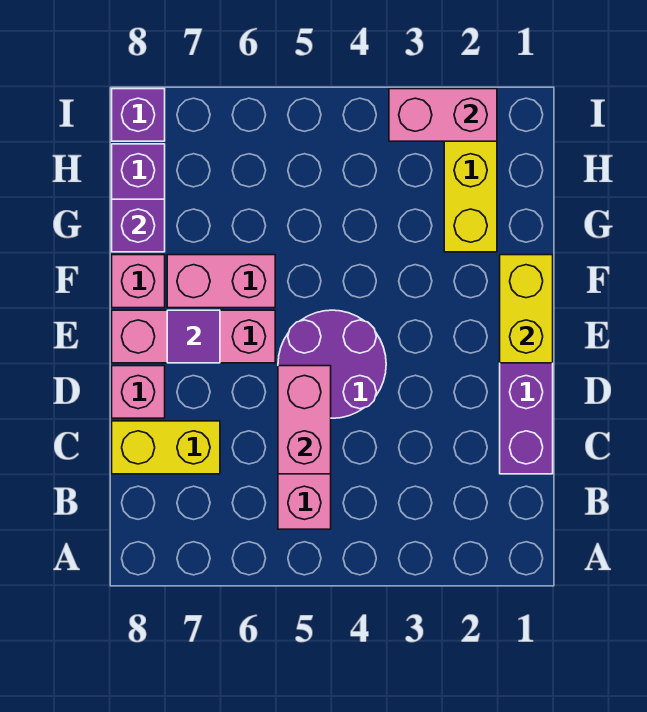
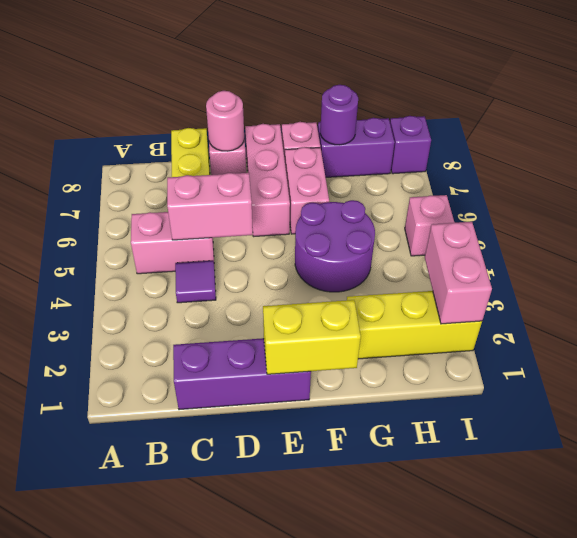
purple 2x2 round brick [278,310,386,418] -> purple 2x2 round brick moved to [295,200,375,292]
none -> pink 1x1 round brick [206,91,244,151]
purple 1x1 tile [167,310,220,363] -> purple 1x1 tile moved to [175,261,216,303]
purple 1x1 brick [112,199,165,252] -> purple 1x1 round brick [320,85,358,145]
none -> pink 1x1 brick [405,195,454,256]

